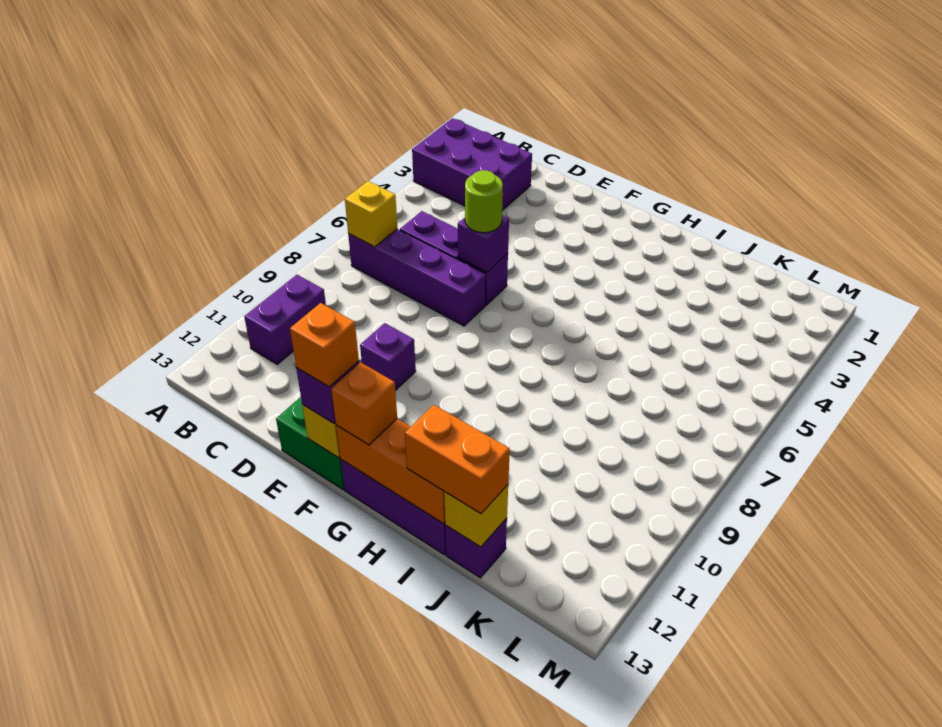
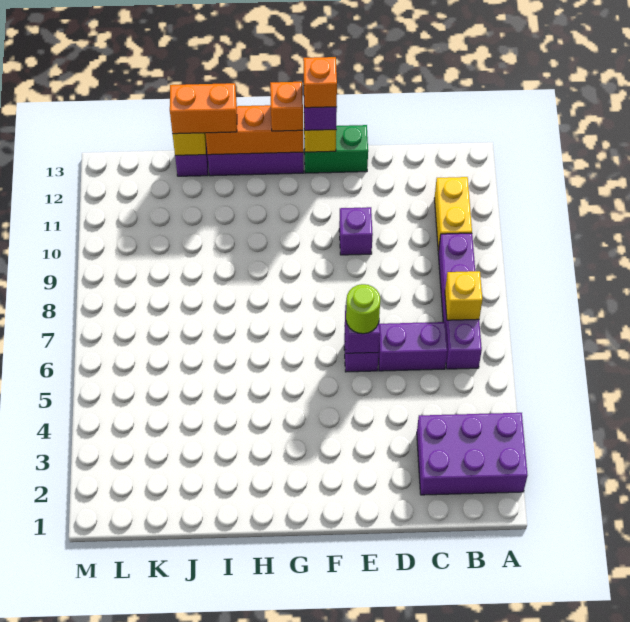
purple 1x4 brick [348,229,486,326] -> purple 1x4 brick turned to [438,233,482,369]
purple 1x2 brick [244,275,326,364] -> yellow 1x2 brick [434,177,472,252]

